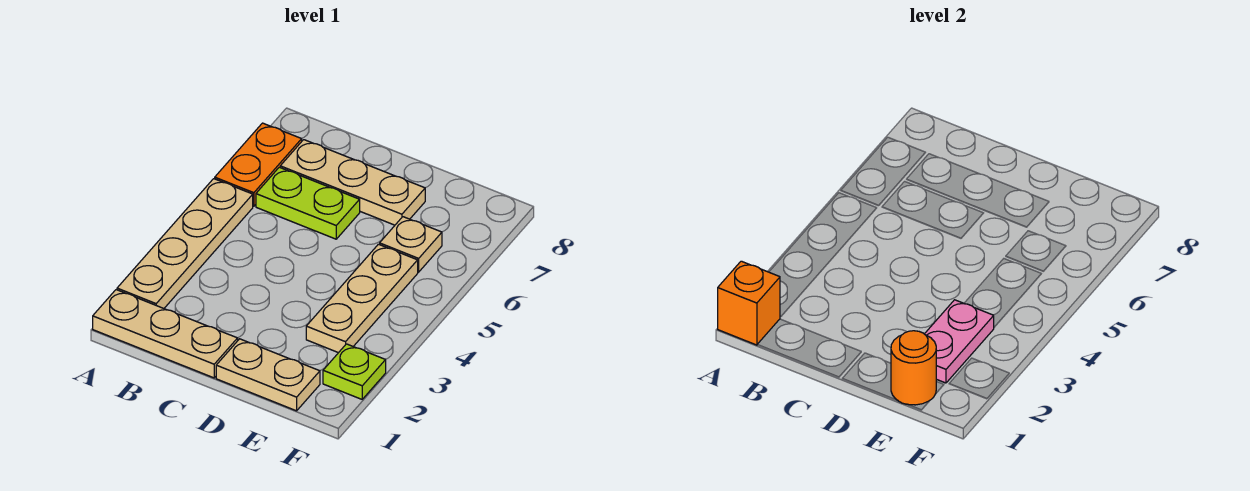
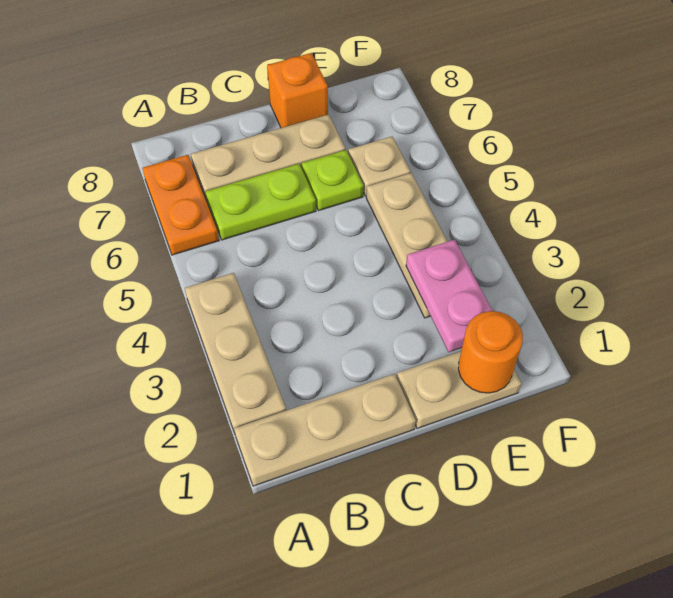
orange 1x1 brick [718,261,780,345] -> orange 1x1 brick moved to [267,53,328,128]
tan 1x4 plate [117,179,253,308] -> tan 1x3 plate [185,273,286,433]
lime 1x1 plate [323,344,386,399] -> lime 1x1 plate moved to [302,150,364,211]

